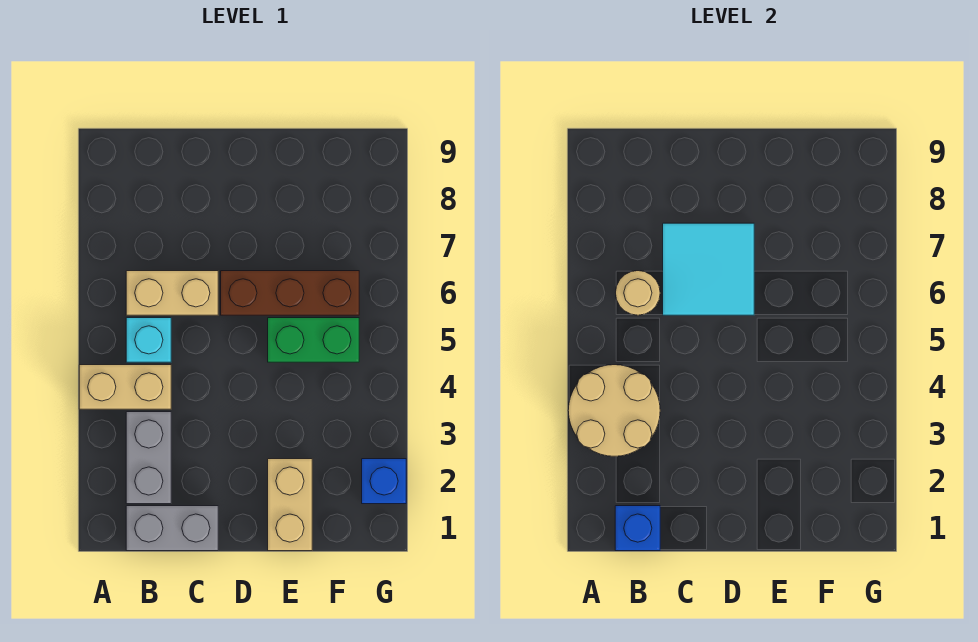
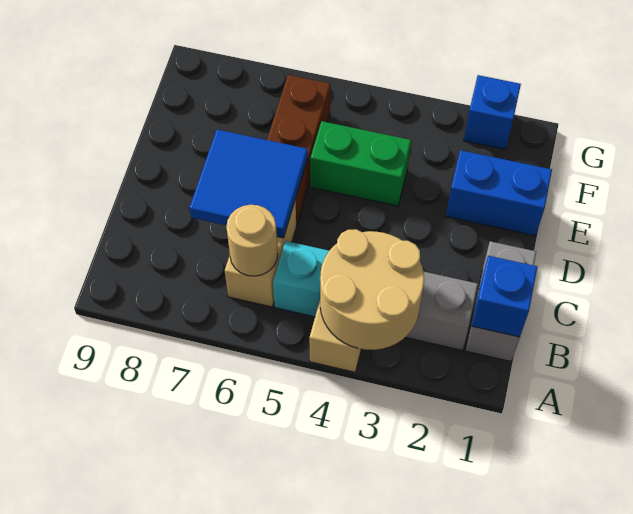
cyan 2x2 tile [663,223,754,315] -> blue 2x2 tile [189,130,308,238]
tan 1x2 brick [268,459,312,551] -> blue 1x2 brick [446,150,552,236]
green 1x2 brick [268,318,359,362] -> green 1x2 brick turned to [310,121,411,206]

